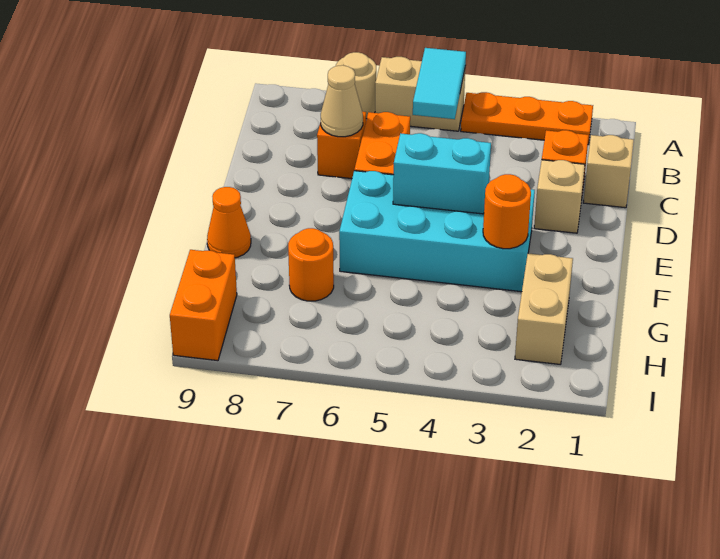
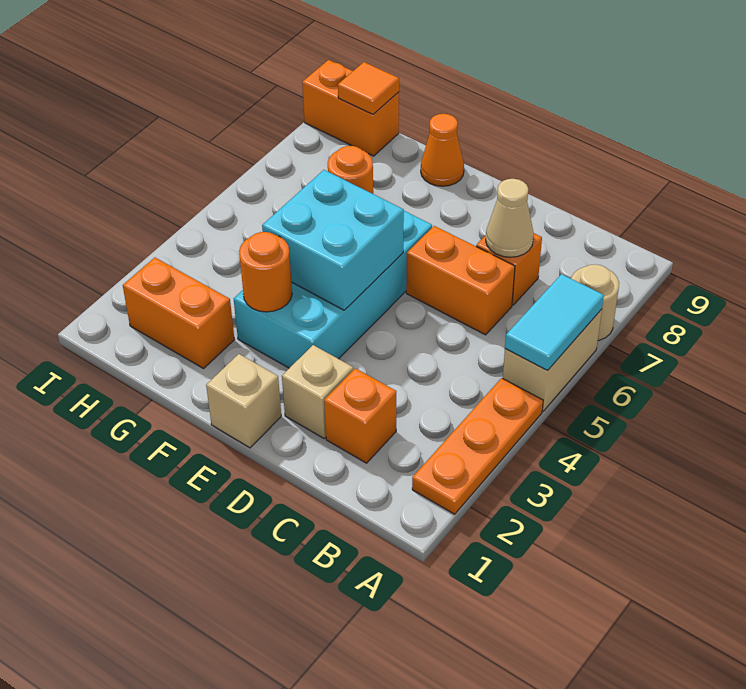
cyan 1x2 tile [413,48,466,119] -> cyan 1x2 tile turned to [505,274,604,370]
tan 1x1 brick [583,135,634,208] -> tan 1x1 brick moved to [206,354,281,448]
cyan 1x2 brick [393,133,491,214] -> cyan 2x2 brick [262,170,404,310]
tan 1x2 brick [515,253,573,364] -> orange 1x2 brick [123,258,234,368]
none -> orange 1x1 tile [338,62,399,115]

